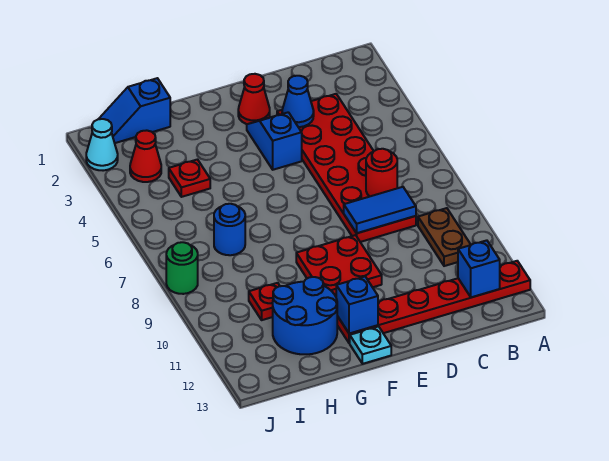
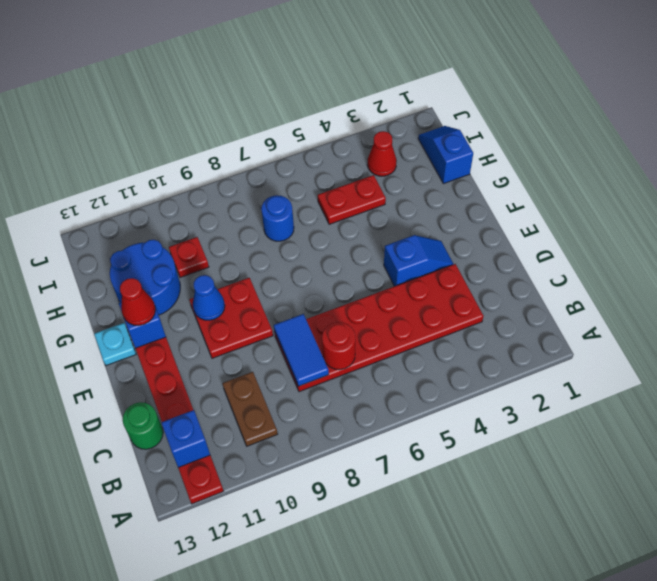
brown 1x2 plate [418,208,471,266] -> brown 1x2 plate turned to [222,372,278,446]
blue 1x1 cone [282,76,314,127] -> blue 1x1 cone moved to [193,275,225,320]
red 1x1 cone [238,74,270,124] -> red 1x1 cone moved to [120,278,156,325]
red 1x1 plate [169,160,210,197] -> red 1x2 plate [318,175,386,224]
cyan 1x1 cone [86,119,118,171] -> none
green 1x1 round brick [166,242,198,294] -> green 1x1 round brick moved to [123,402,163,449]

